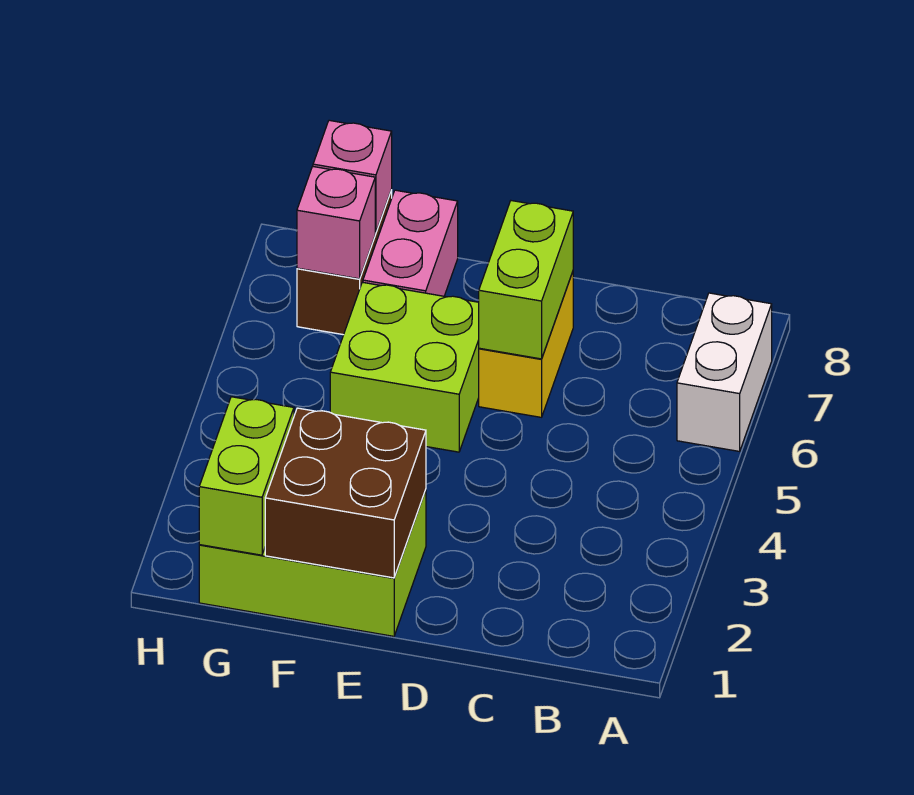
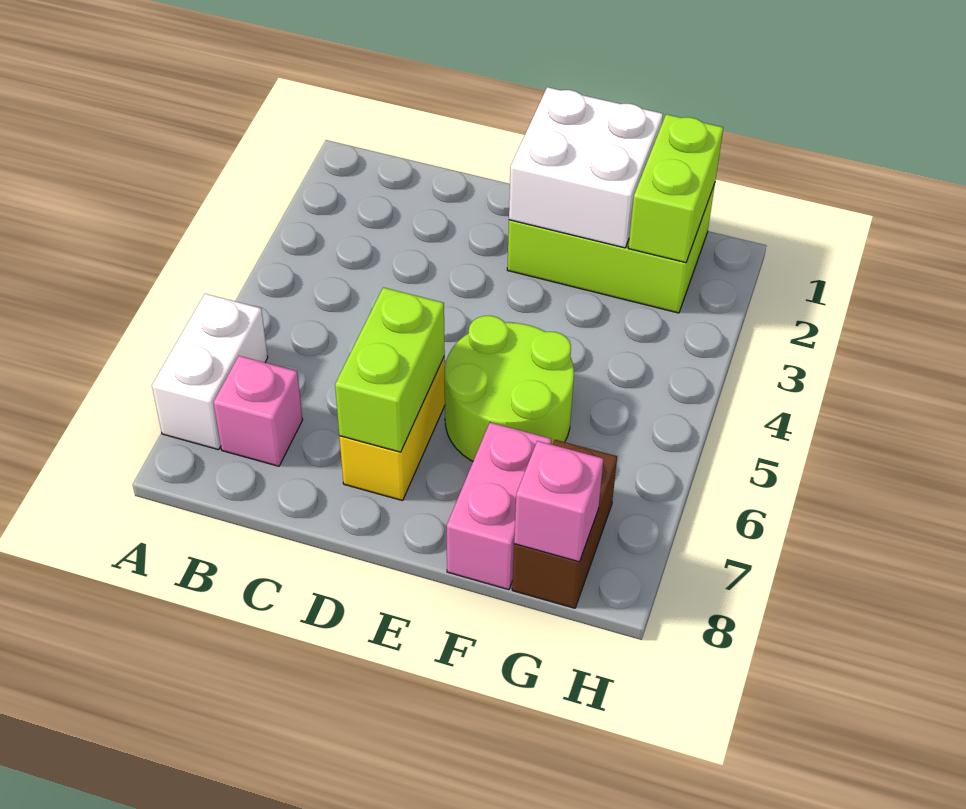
brown 2x2 brick [265,408,426,578] -> white 2x2 brick [509,87,663,248]
lime 2x2 brick [330,282,479,452] -> lime 2x2 round brick [445,316,574,461]
pink 1x1 brick [297,167,375,279] -> pink 1x1 brick moved to [214,356,303,466]

